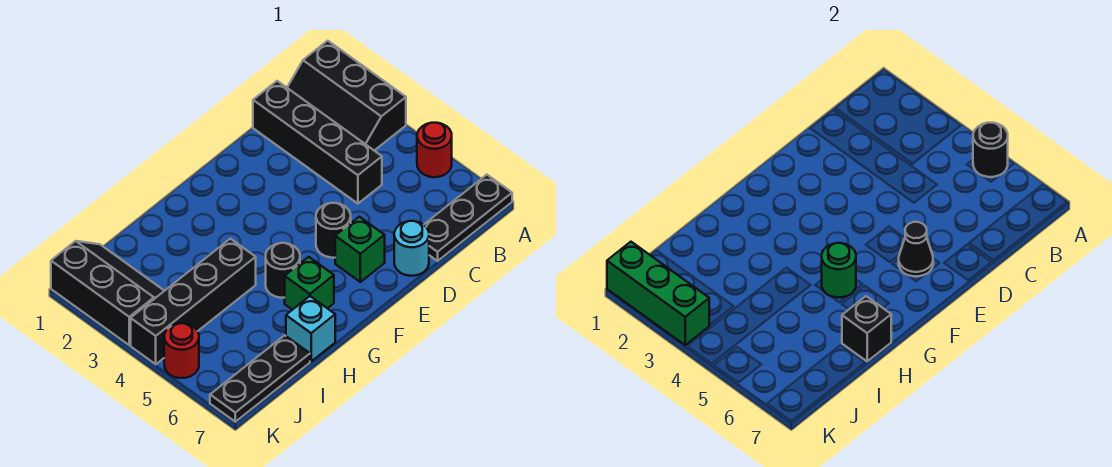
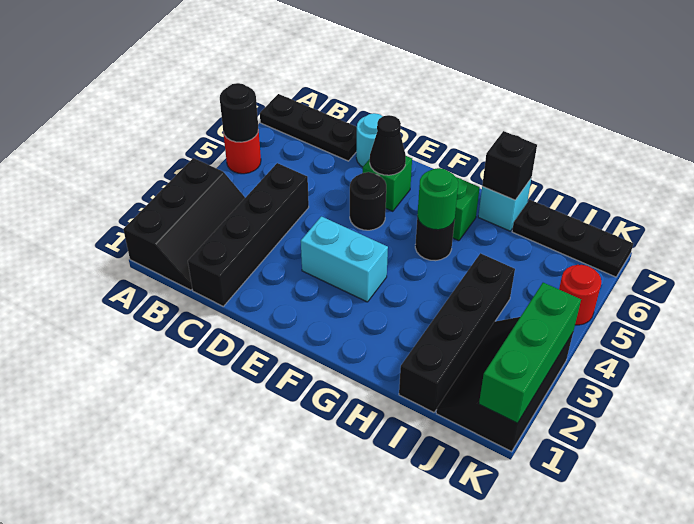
none -> cyan 1x2 brick [301,216,388,302]
black 1x4 brick [131,239,256,364] -> black 1x4 brick turned to [399,253,515,412]

